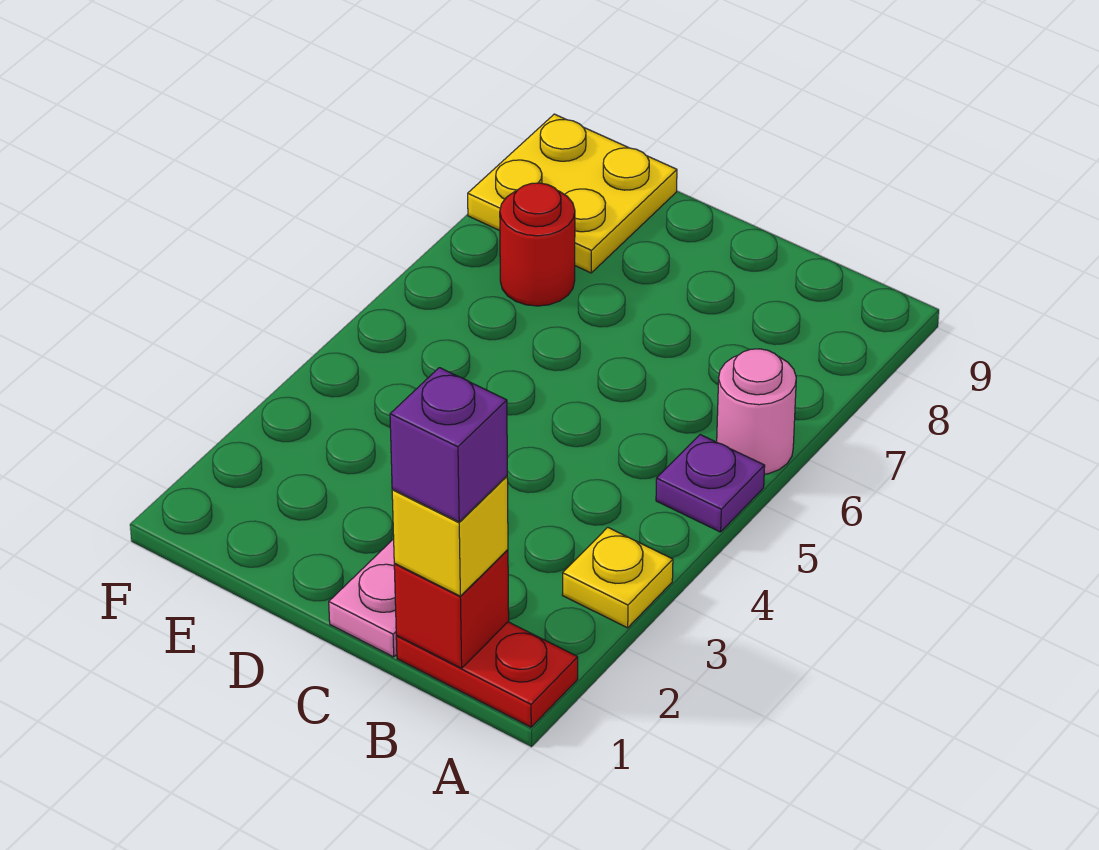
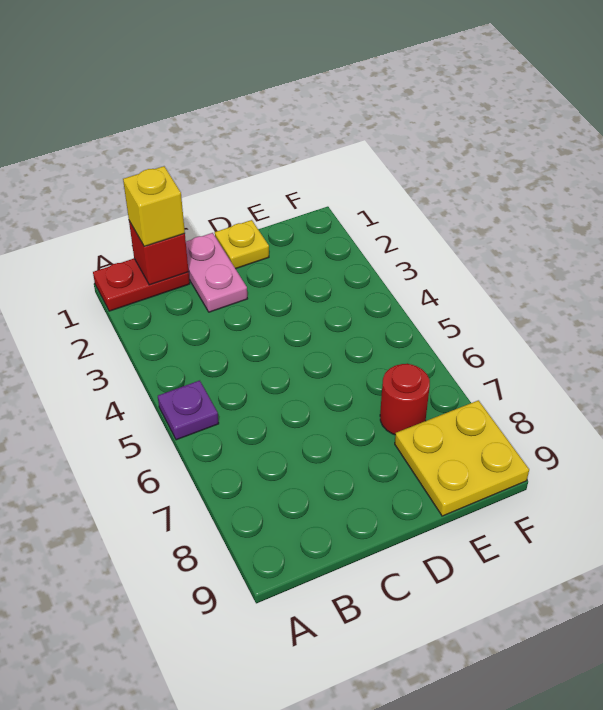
yellow 1x1 plate [562,527,673,628] -> yellow 1x1 plate moved to [215,220,269,269]
pink 1x1 round brick [717,349,796,474] -> none
purple 1x1 brick [390,368,507,522] -> none

